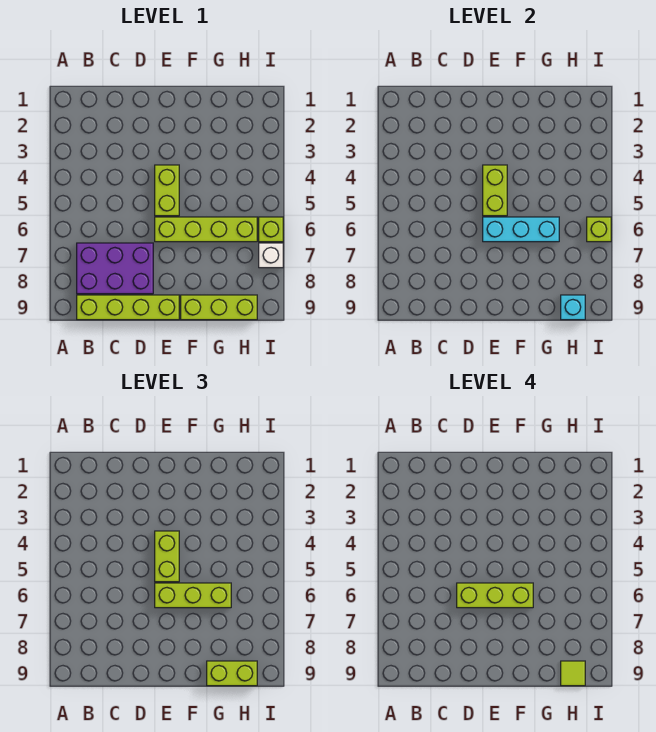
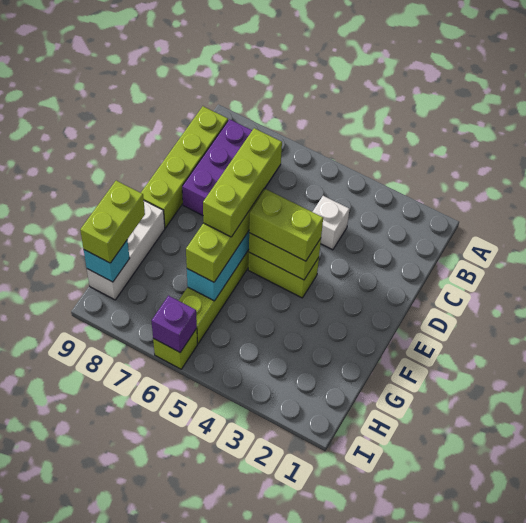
lime 1x3 brick [181,295,257,320] -> white 1x3 brick [87,201,165,300]
lime 1x1 tile [561,661,585,686] -> none
lime 1x1 brick [587,217,611,242] -> purple 1x1 brick [152,296,197,352]
white 1x1 brick [259,243,283,268] -> white 1x1 brick moved to [313,196,350,250]

